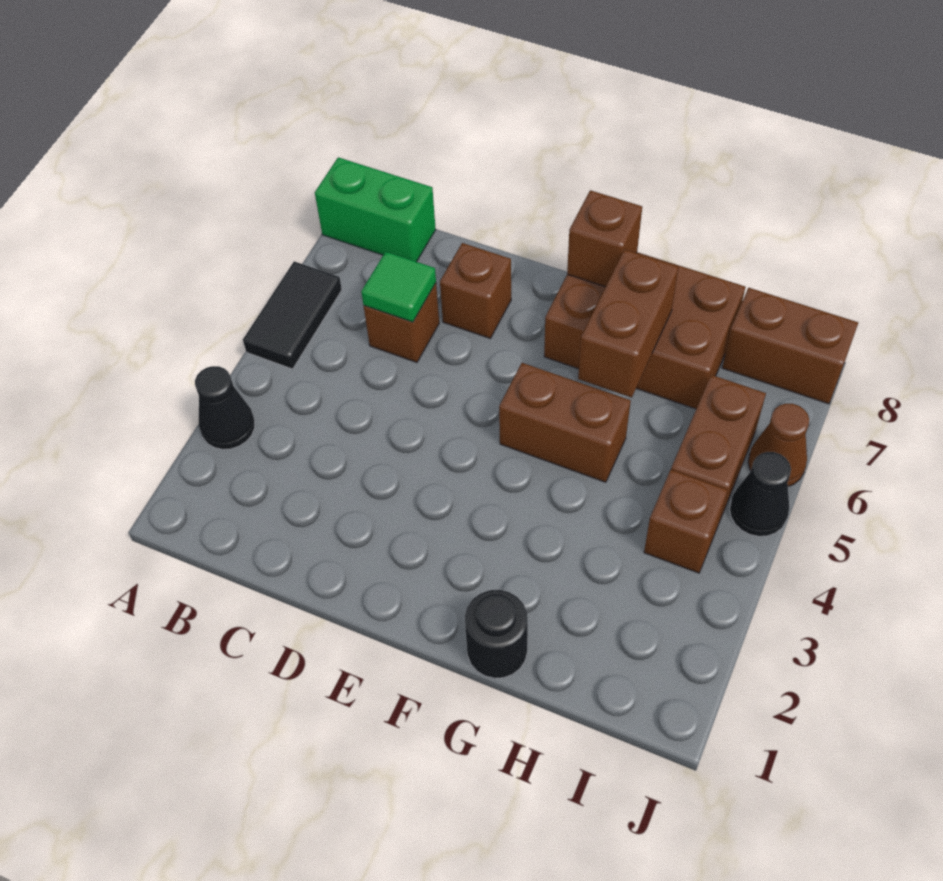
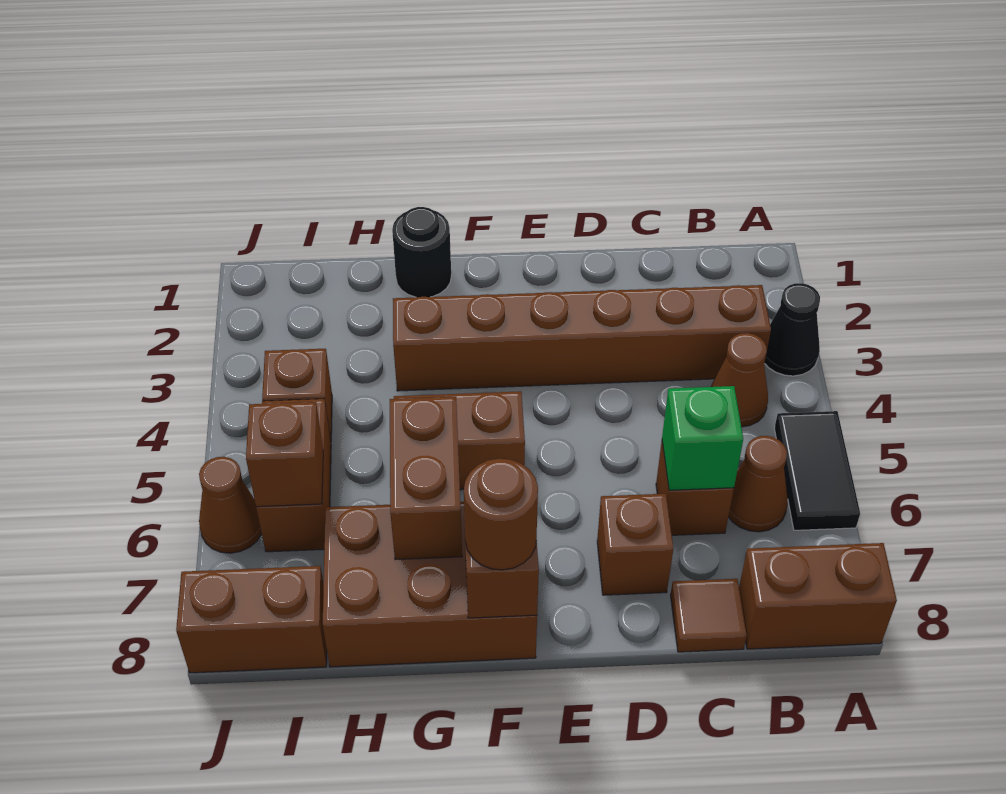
green 1x2 brick [315,157,436,262] -> brown 1x2 brick [739,543,897,649]
none -> brown 1x6 brick [393,285,771,391]
none -> brown 1x1 cone [711,333,768,427]
none -> brown 1x1 cone [728,436,788,532]
green 1x1 tile [361,252,436,322] -> green 1x1 brick [662,386,743,490]
none -> brown 1x1 tile [670,579,747,652]
none -> brown 1x1 round brick [464,459,538,570]
none -> brown 1x1 brick [246,402,323,507]
black 1x1 cone [730,452,791,536] -> none

